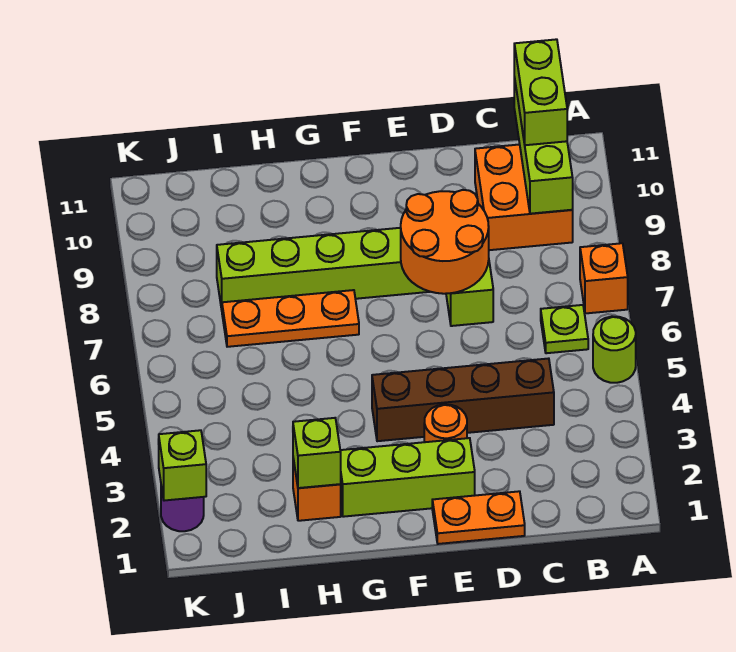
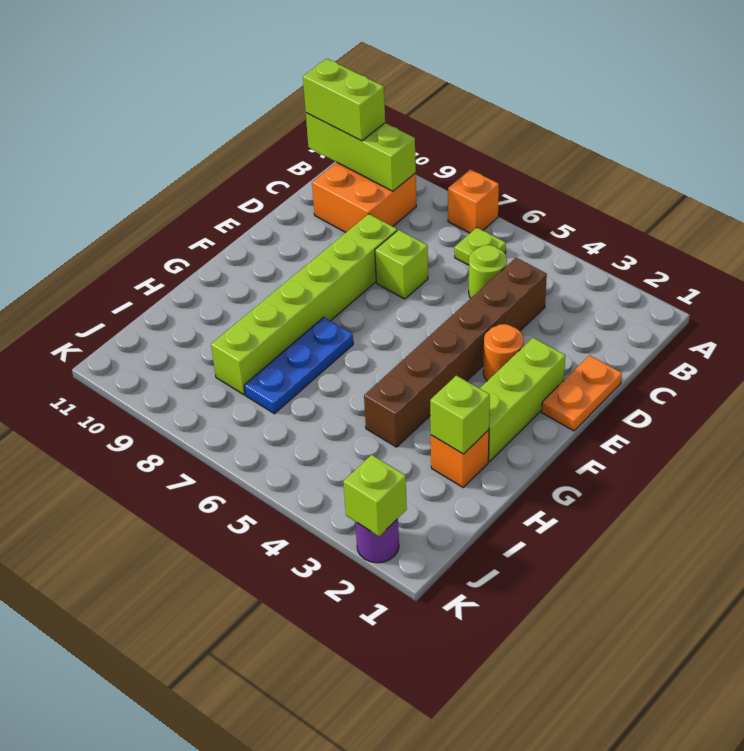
lime 1x1 round brick [593,316,636,383] -> lime 1x1 round brick moved to [469,245,507,298]
brown 1x4 brick [372,358,554,441] -> brown 1x6 brick [364,258,547,447]
orange 2x2 round brick [401,190,489,294] -> none
orange 1x3 plate [222,290,359,347] -> blue 1x3 plate [244,317,353,414]

